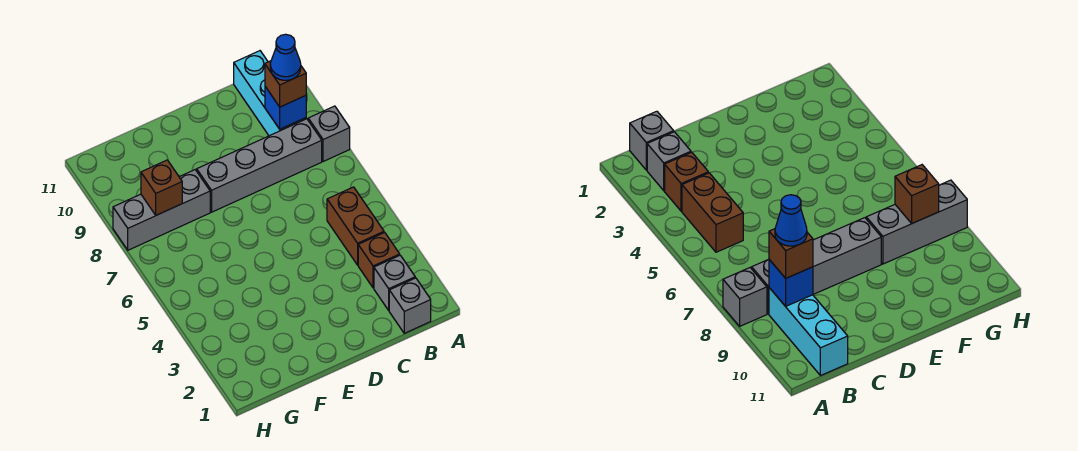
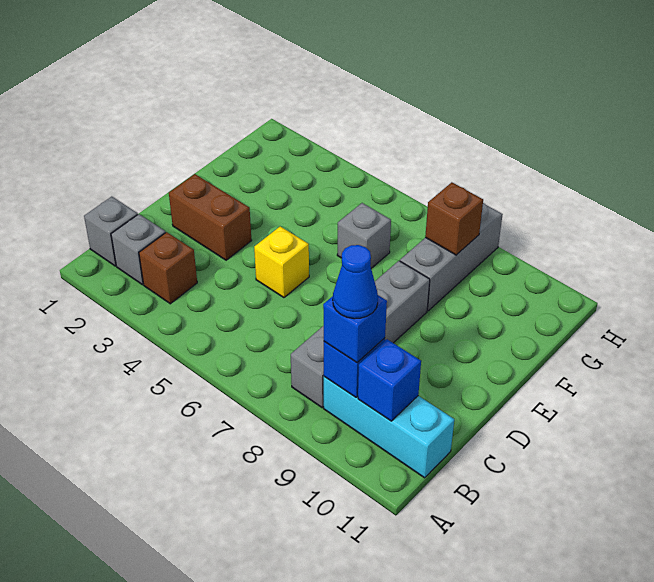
grey 1x1 brick [308,106,350,162] -> grey 1x1 brick moved to [337,203,391,268]
brown 1x2 brick [327,187,384,265] -> brown 1x2 brick moved to [169,174,252,260]
brown 1x1 brick [265,61,306,107] -> blue 1x1 brick [323,295,387,363]
none -> blue 1x1 brick [358,339,421,421]
none -> yellow 1x1 brick [254,226,309,298]

